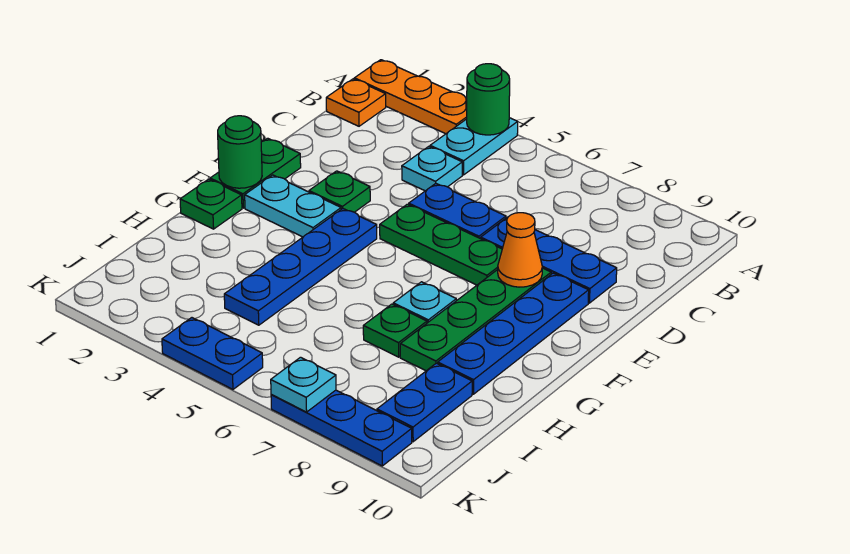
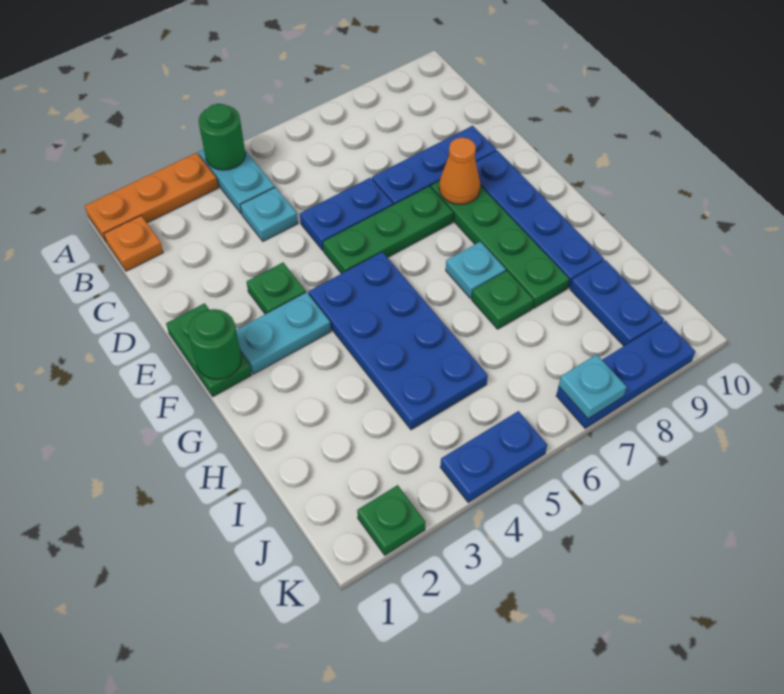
blue 1x4 plate [224,209,377,325] -> blue 2x4 plate [309,252,488,430]
green 1x1 plate [180,179,242,229] -> green 1x1 plate moved to [357,485,425,555]

